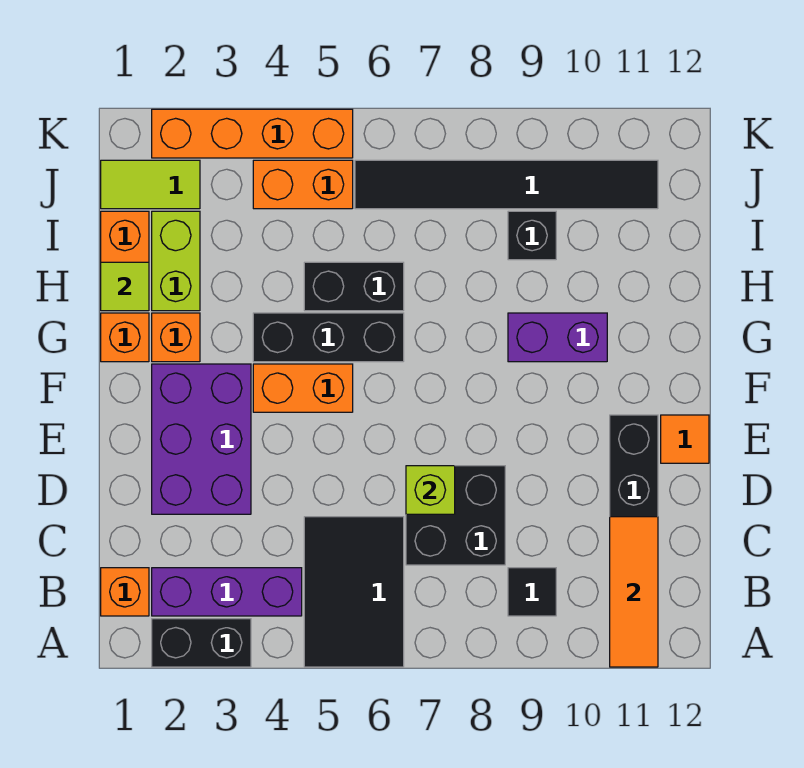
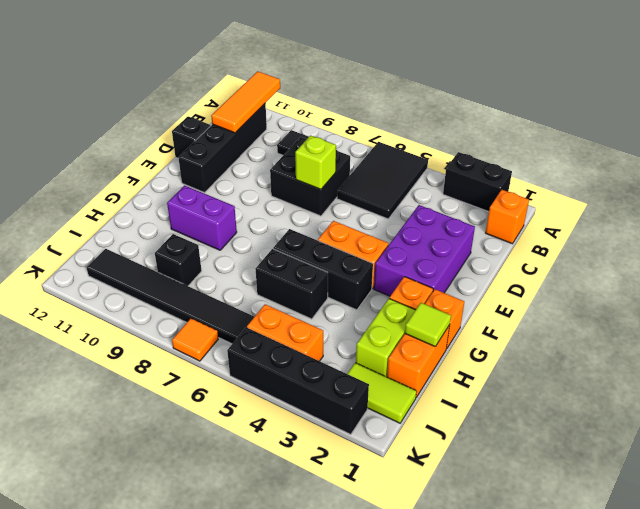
purple 1x3 brick [152,568,302,616] -> none
none -> black 1x1 brick [172,116,210,159]
orange 1x1 tile [661,415,709,463] -> orange 1x1 tile moved to [172,318,218,361]
orange 1x4 brick [152,109,353,158] -> black 1x4 brick [227,327,369,435]

